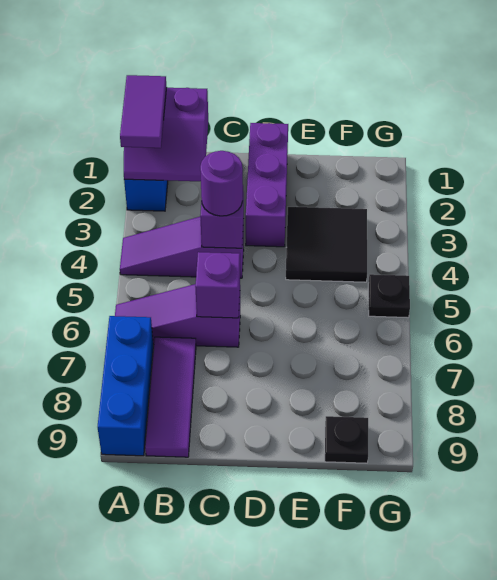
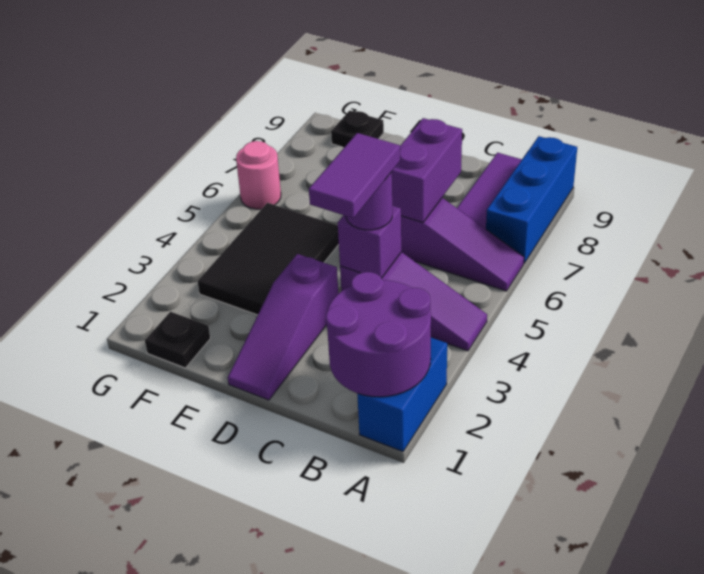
purple 2x2 slope [124,88,208,181] -> purple 2x2 round brick [326,272,431,397]
purple 1x2 tile [120,75,167,148] -> purple 1x2 tile moved to [309,133,400,218]
purple 1x1 brick [195,252,240,318] -> purple 1x2 brick [392,118,462,223]
purple 1x3 brick [246,123,288,247] -> purple 1x3 slope [228,254,338,400]
black 2x2 tile [286,207,367,282] -> black 2x3 tile [198,203,339,315]
black 1x1 plate [368,274,410,318] -> black 1x1 plate moved to [145,312,210,368]
none -> pink 1x1 round brick [236,141,281,209]

